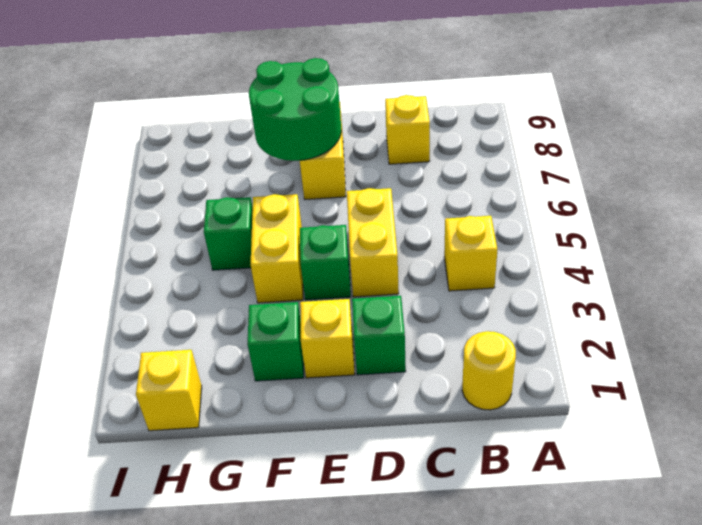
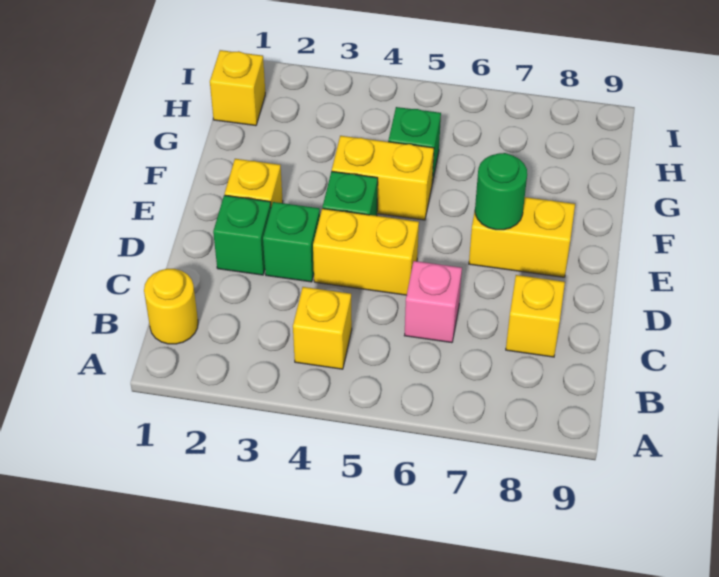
none -> pink 1x1 brick [404,261,462,343]
green 2x2 round brick [249,58,341,161] -> green 1x1 round brick [475,153,527,230]
green 1x1 brick [248,302,304,381] -> green 1x1 brick moved to [263,202,320,282]

